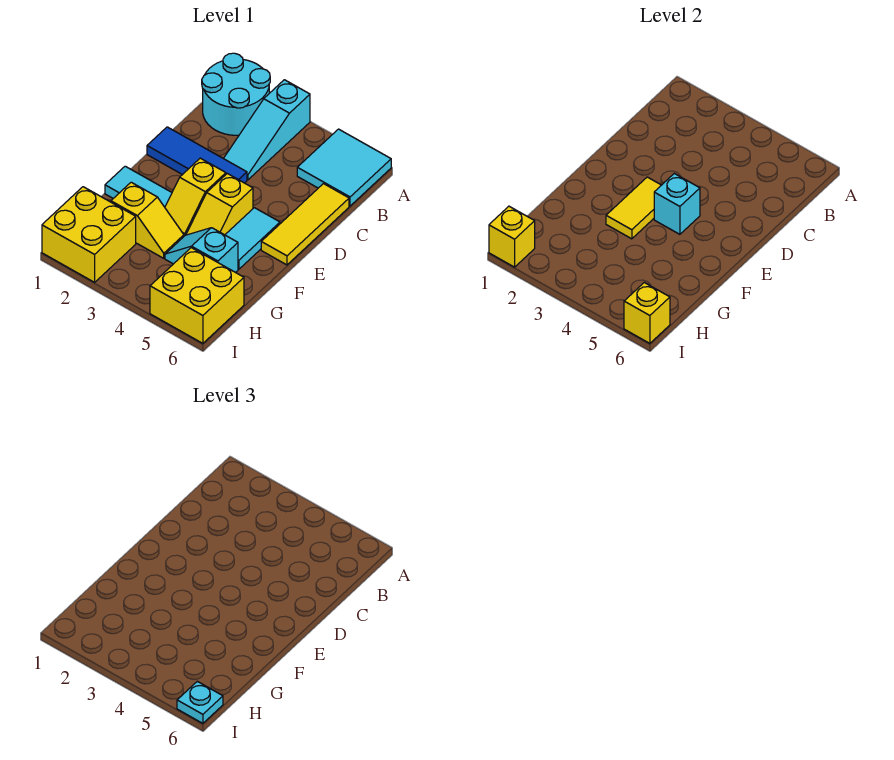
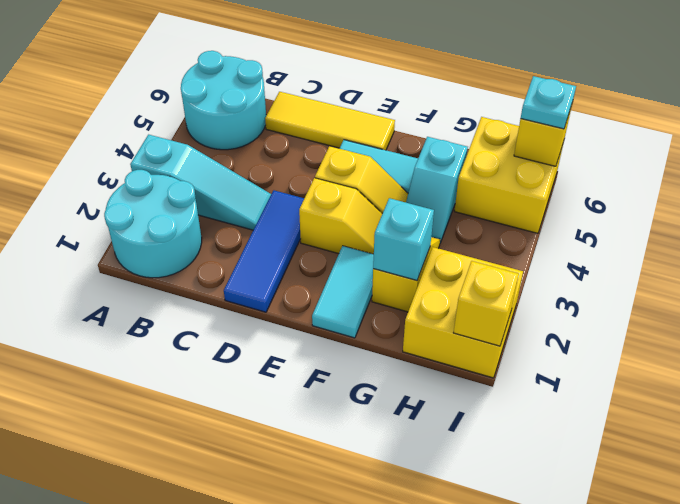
cyan 2x2 tile [297,129,391,206] -> cyan 2x2 round brick [181,51,266,150]
yellow 1x2 tile [606,177,661,239] -> none
cyan 1x1 brick [654,174,700,234] -> cyan 1x1 brick moved to [373,198,434,281]

